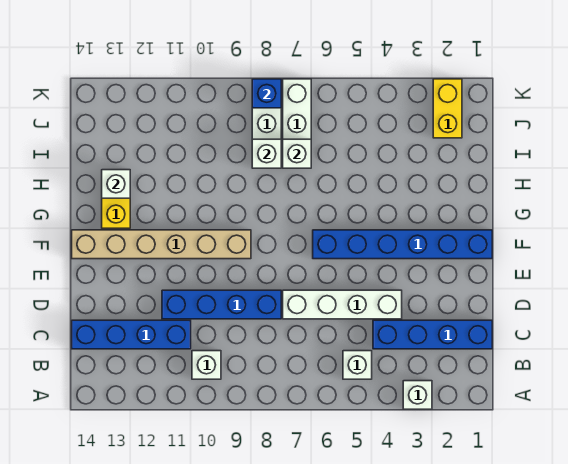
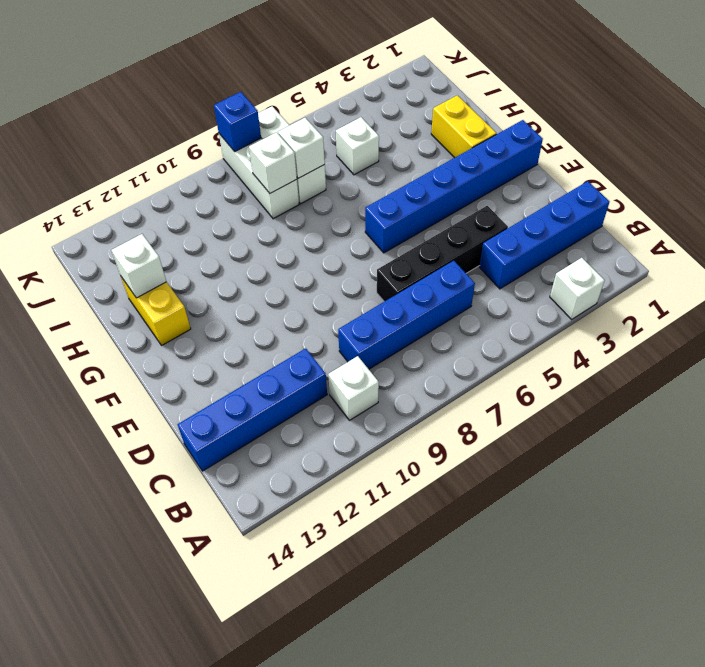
white 1x1 brick [343,351,372,379] -> white 1x1 brick moved to [336,117,379,175]
white 1x4 brick [283,290,402,319] -> black 1x4 brick [377,206,508,302]
blue 1x4 brick [162,290,281,319] -> blue 1x4 brick moved to [338,261,475,369]
tan 1x6 brick [72,230,251,259] -> none
yellow 1x2 brick [433,79,462,138] -> yellow 1x2 brick moved to [431,95,496,158]

